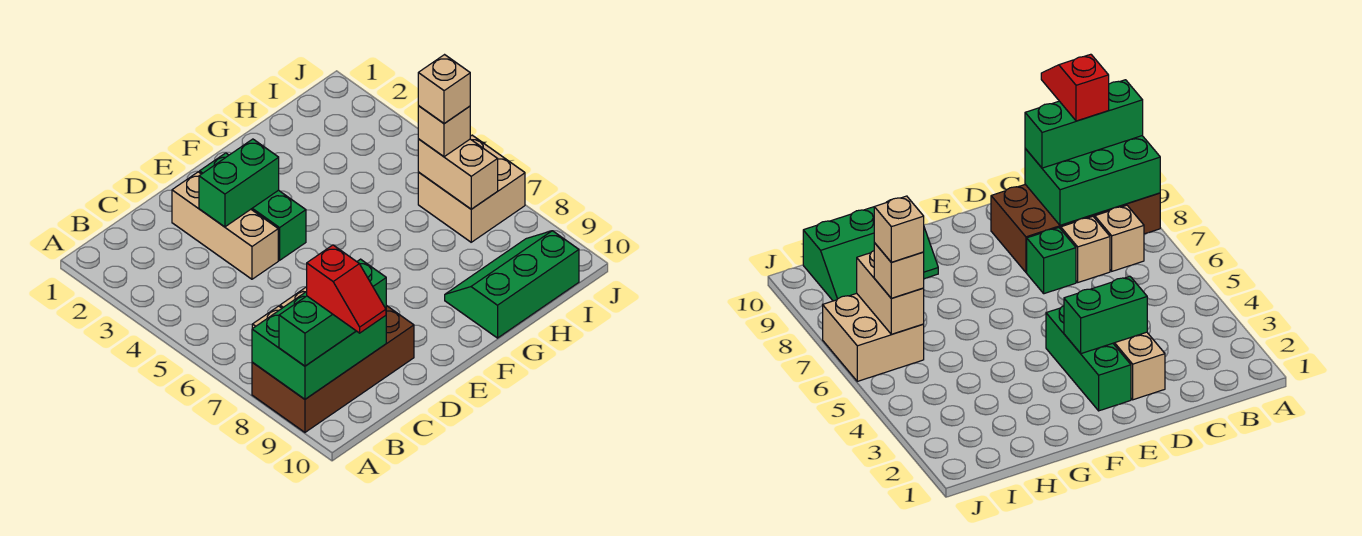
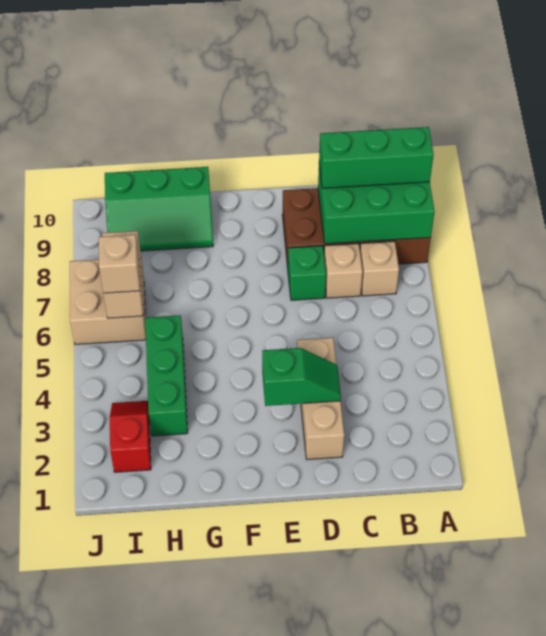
red 1x2 slope [307,245,386,333] -> red 1x2 slope moved to [110,401,151,472]
green 1x2 brick [199,139,279,227] -> green 1x2 slope [262,348,341,406]
green 1x3 brick [200,153,306,260] -> green 1x3 brick moved to [145,316,188,436]
tan 1x1 brick [418,55,470,124] -> none

